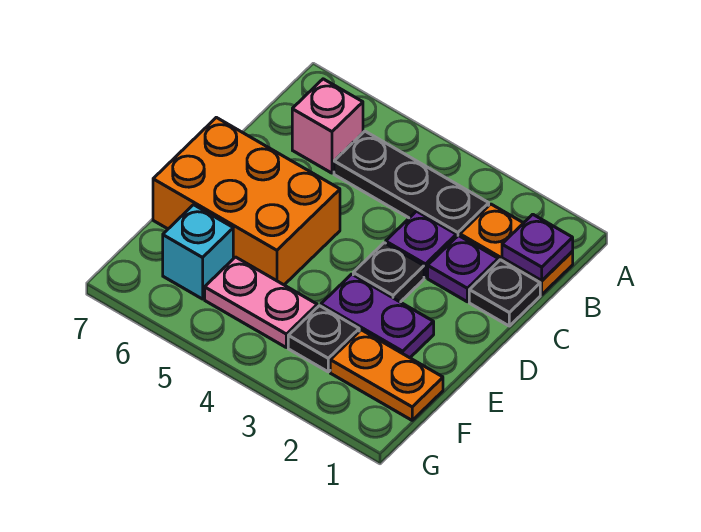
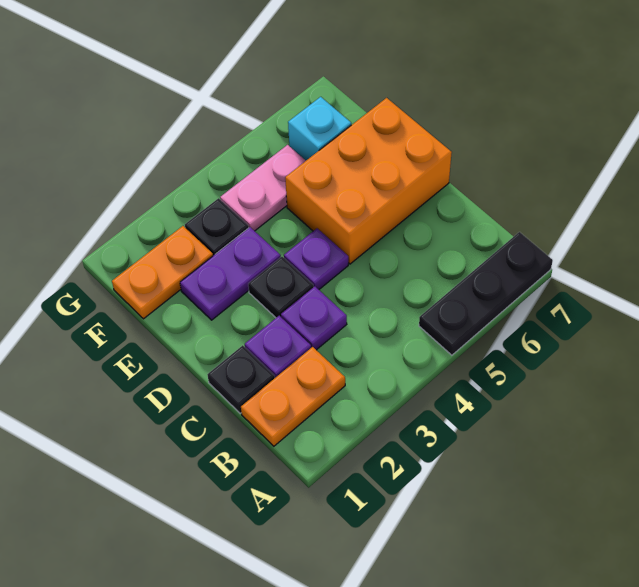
purple 1x1 plate [502,214,573,280] -> purple 1x1 plate moved to [284,228,348,289]
black 1x3 plate [334,131,489,237] -> black 1x3 plate moved to [419,232,553,355]
pink 1x1 brick [292,79,363,173] -> none

